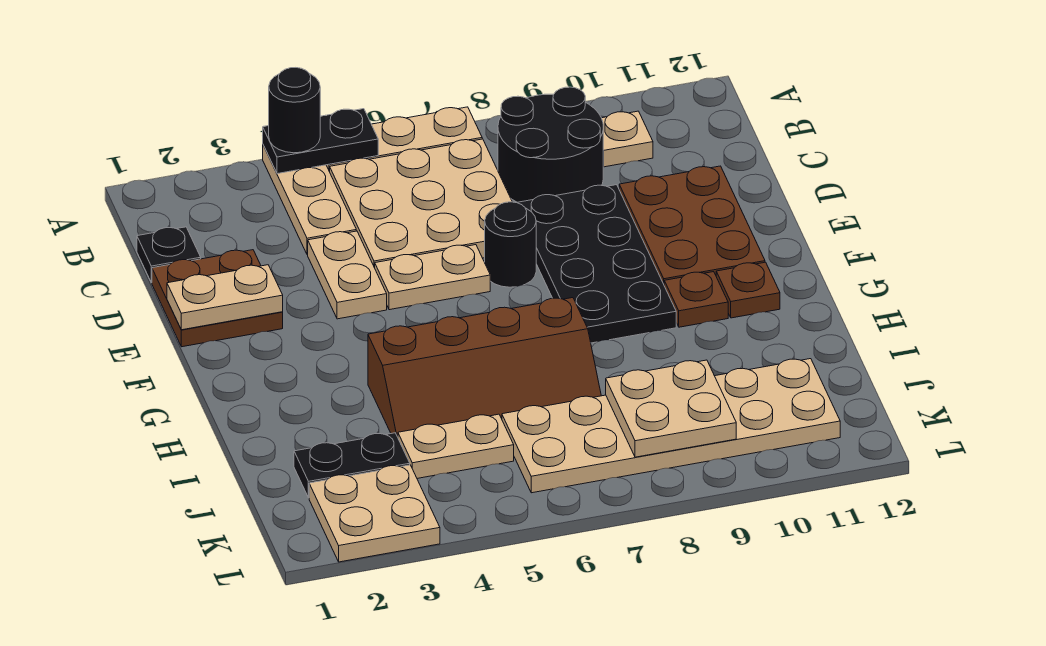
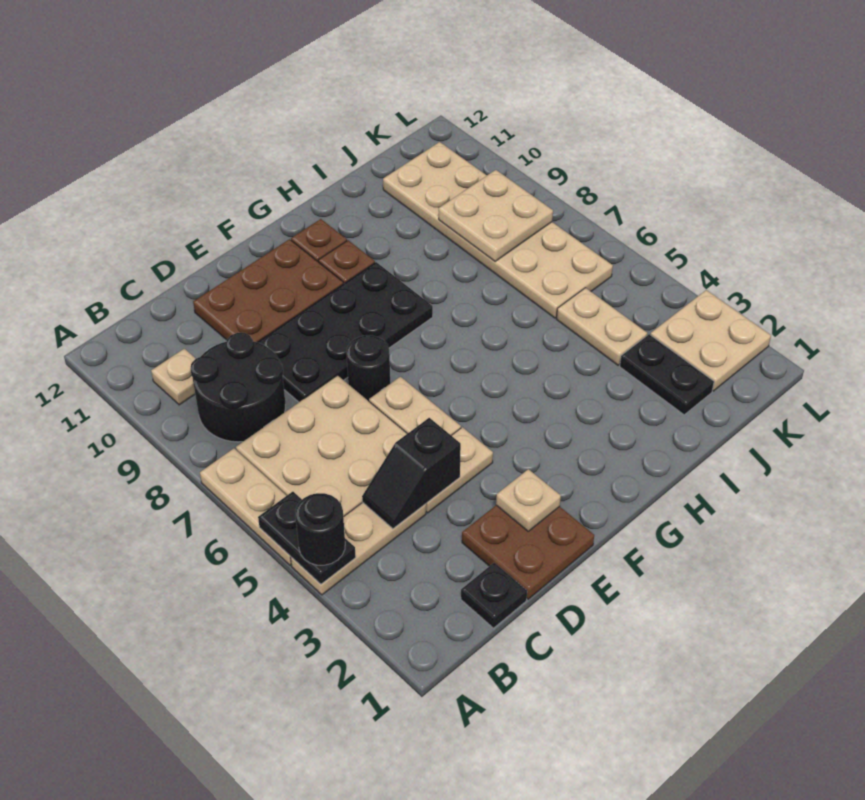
none -> black 1x2 slope [362,418,461,529]
tan 1x2 plate [167,265,283,330] -> tan 1x1 plate [496,469,561,531]
brown 2x4 slope [368,298,601,437] -> none

